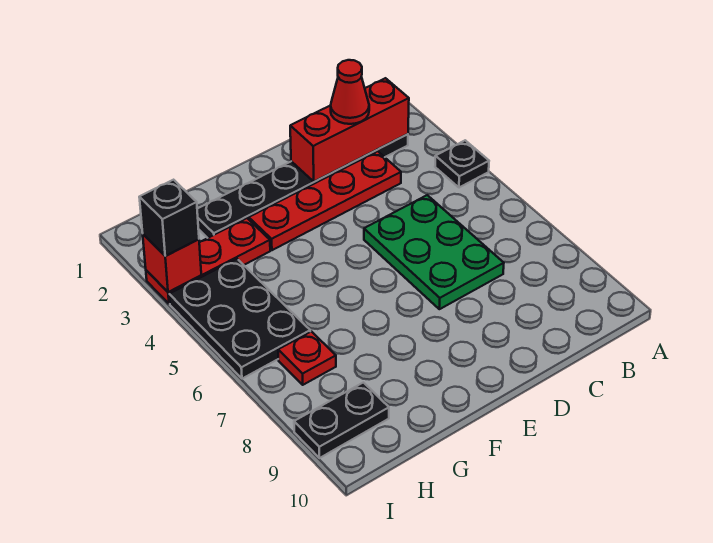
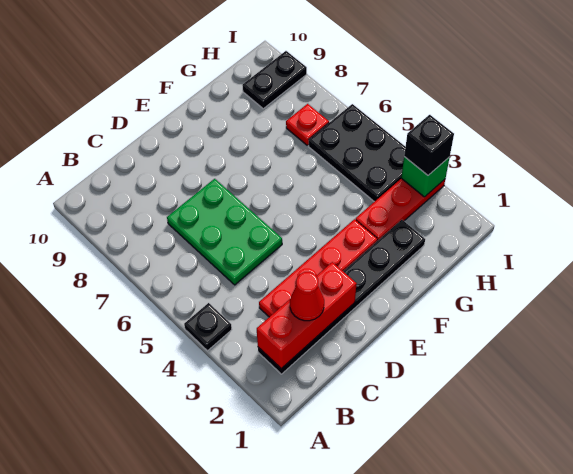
red 1x1 brick [143,234,201,292] -> green 1x1 brick [401,157,450,197]

